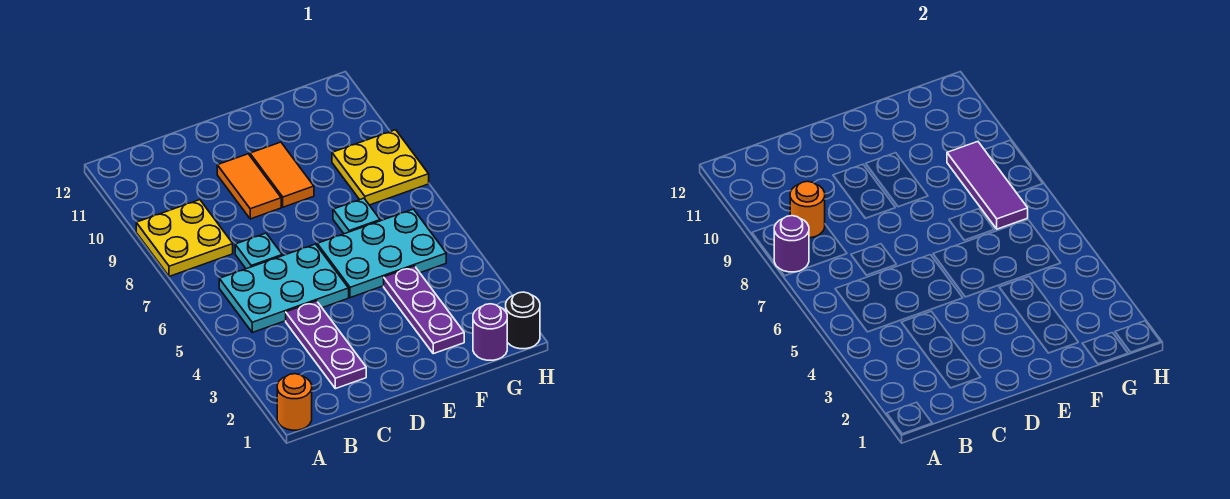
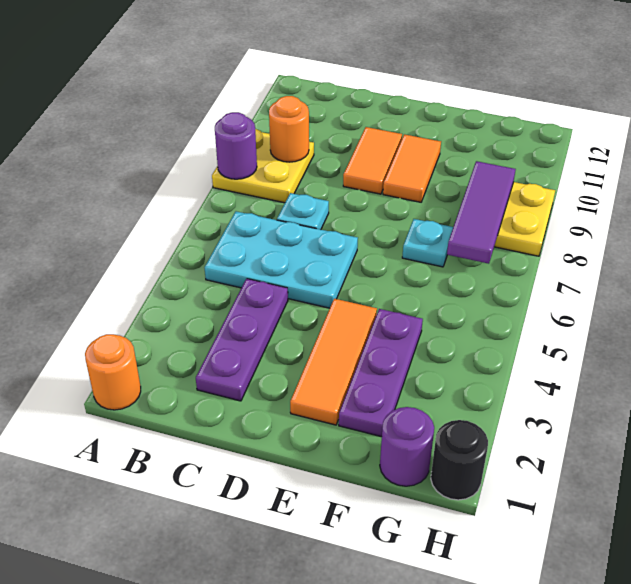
none -> orange 1x3 tile [290,299,377,425]
cyan 2x3 plate [317,209,446,298] -> none

